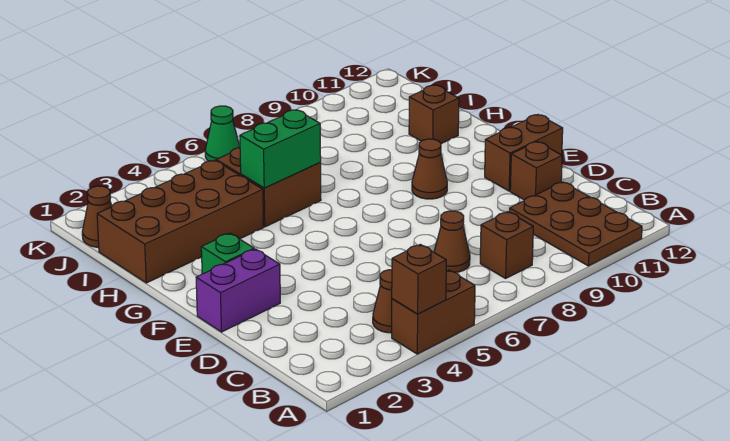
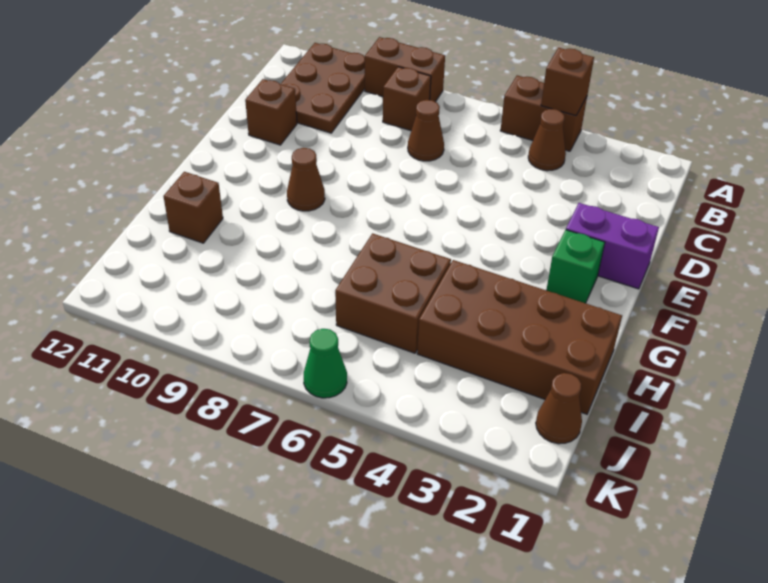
brown 1x2 brick [485,115,563,191] -> brown 1x2 brick moved to [365,37,445,102]
green 1x2 brick [240,110,321,188] -> none

